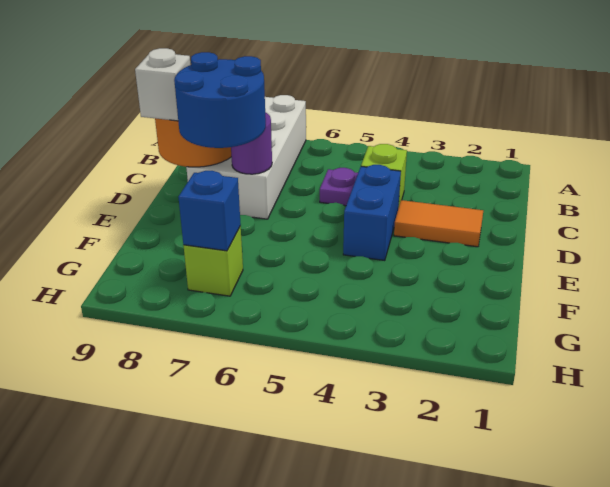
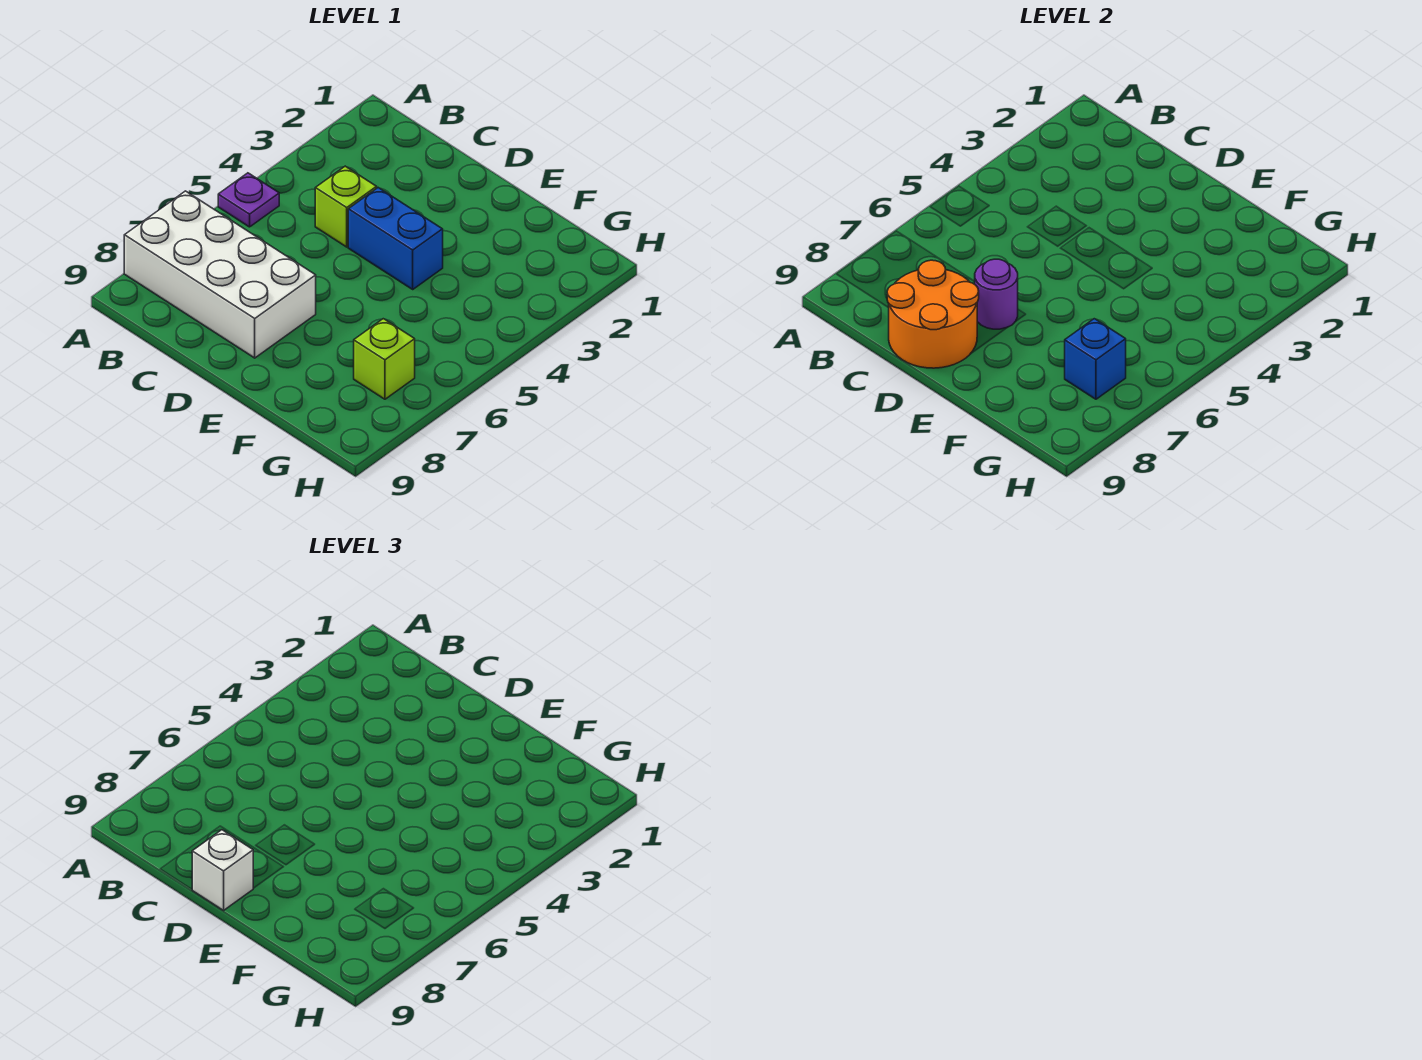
purple 1x1 plate [320,168,358,206] -> purple 1x1 plate moved to [218,173,279,227]
orange 1x2 tile [394,200,483,247] -> none
blue 2x2 round brick [174,52,266,148] -> none

